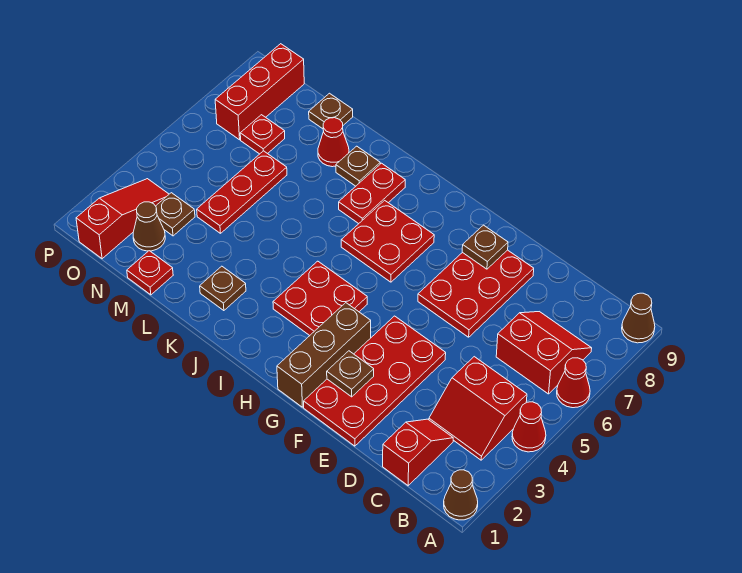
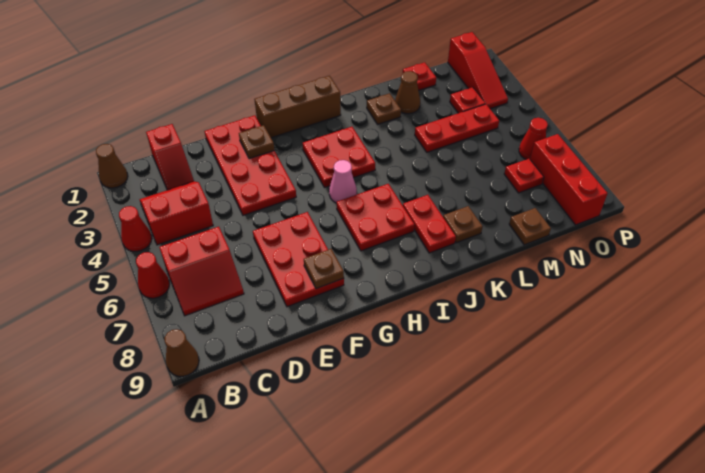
brown 1x3 brick [277,303,371,407] -> brown 1x3 brick turned to [254,76,341,138]
none -> pink 1x1 cone [329,160,357,203]
red 1x1 cone [318,118,349,167] -> red 1x1 cone moved to [519,118,548,159]
red 1x3 plate [197,151,287,233] -> red 1x3 plate turned to [415,104,499,152]
brown 1x1 cone [133,202,165,251] -> brown 1x1 cone moved to [395,71,420,114]
brown 1x1 plate [156,193,195,236] -> red 1x1 plate [450,87,485,113]

